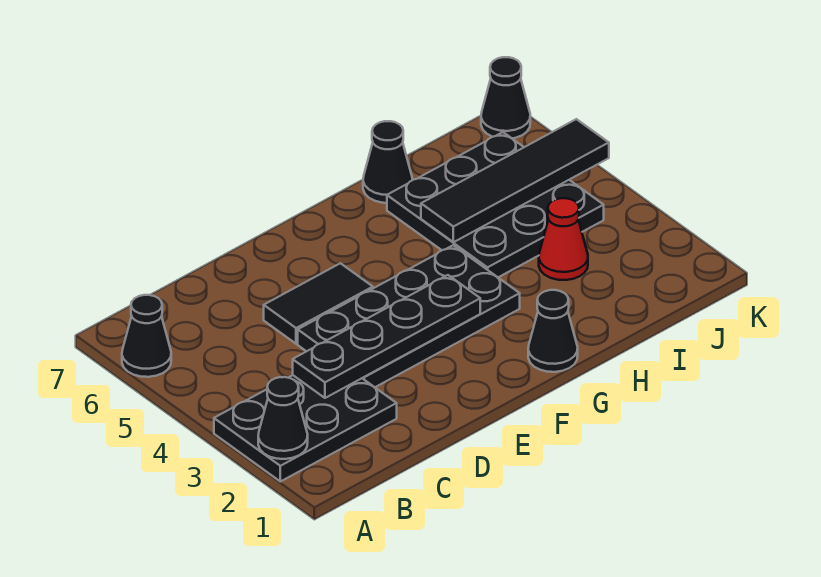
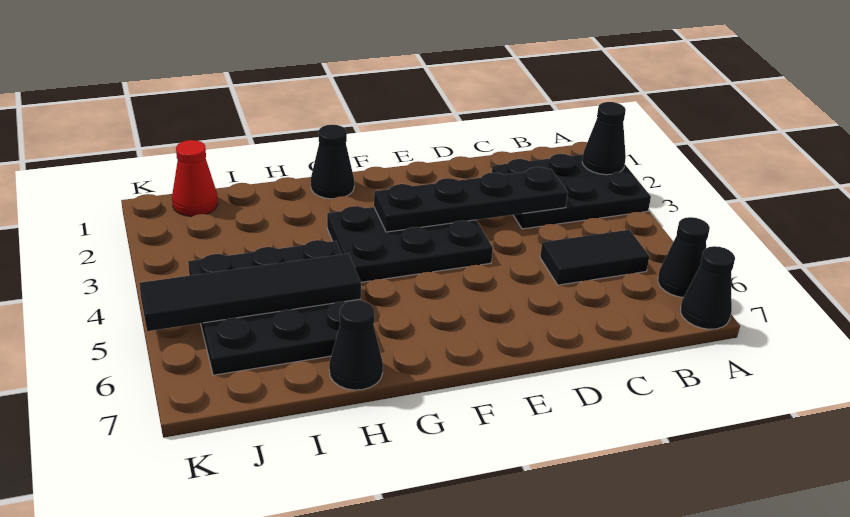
black 2x4 plate [298,245,520,387] -> black 2x3 plate [327,206,493,282]
black 1x2 tile [264,263,373,344] -> black 1x2 tile moved to [540,230,650,285]
red 1x1 cone [539,198,588,280] -> red 1x1 cone moved to [172,140,218,217]
black 1x1 cone [481,57,530,138] -> black 1x1 cone moved to [681,246,735,329]

